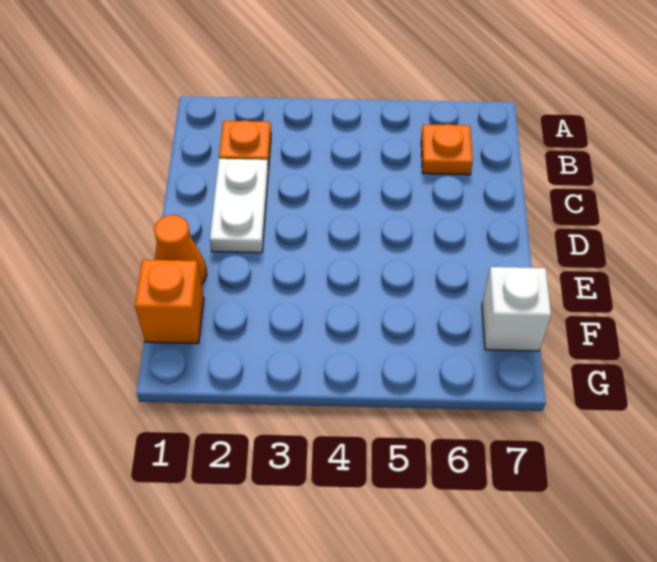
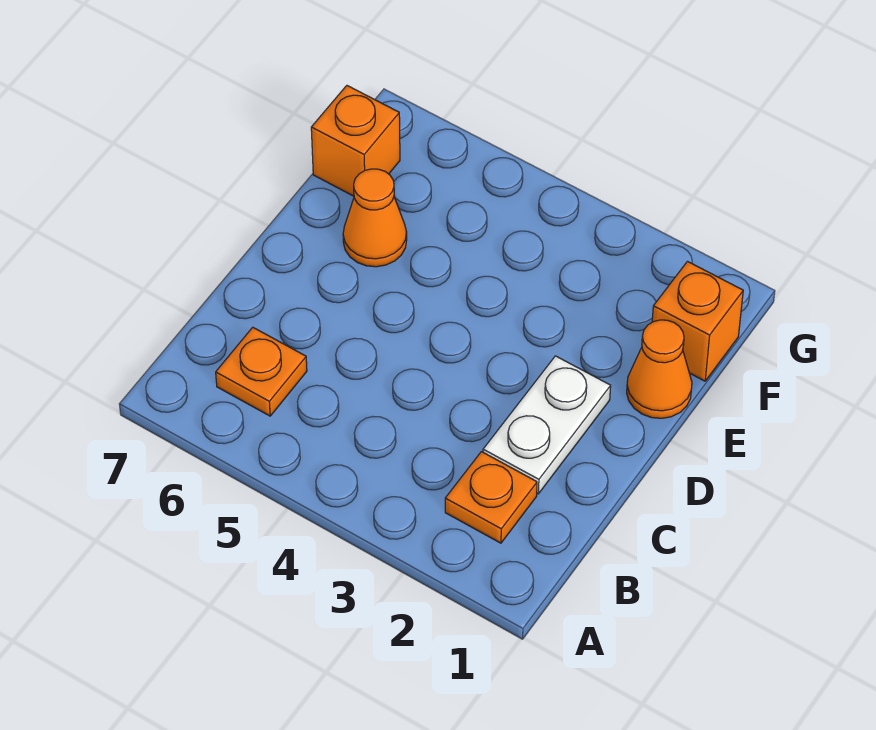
none -> orange 1x1 cone [343,169,407,267]
white 1x1 brick [482,267,551,351] -> orange 1x1 brick [311,86,400,196]

